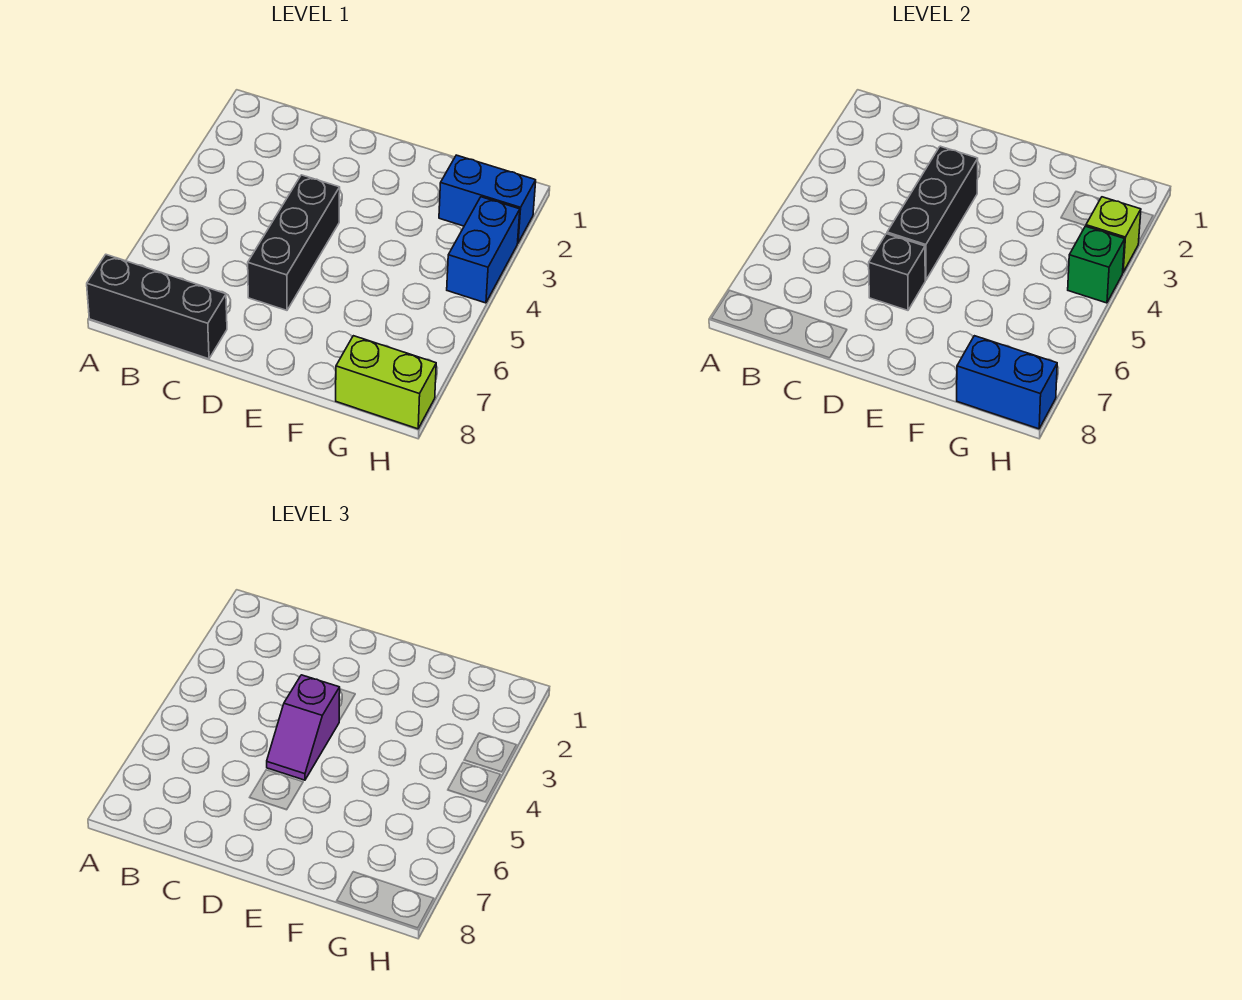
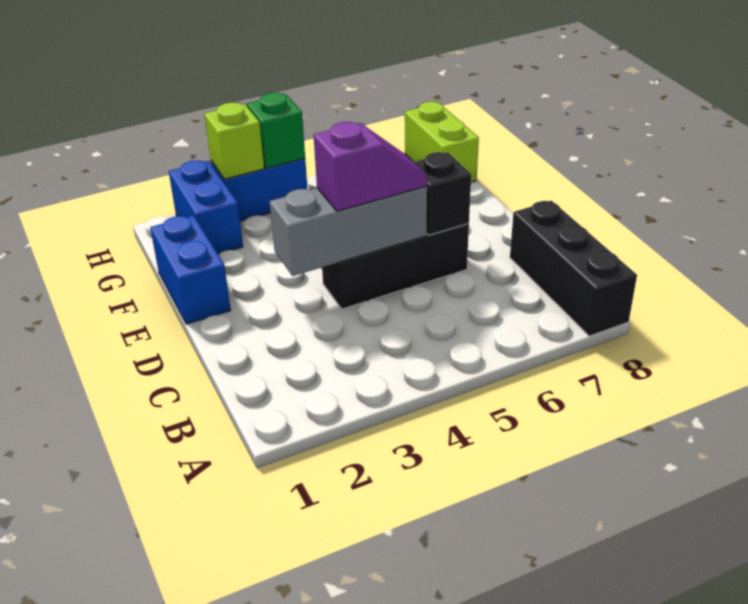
black 1x3 brick [887,146,978,280] -> grey 1x3 brick [270,186,427,276]
blue 1x2 brick [957,336,1057,429] -> blue 1x2 brick moved to [150,215,231,324]

